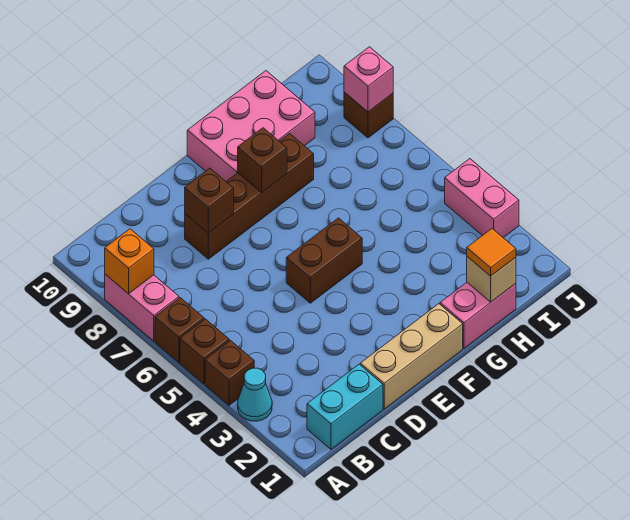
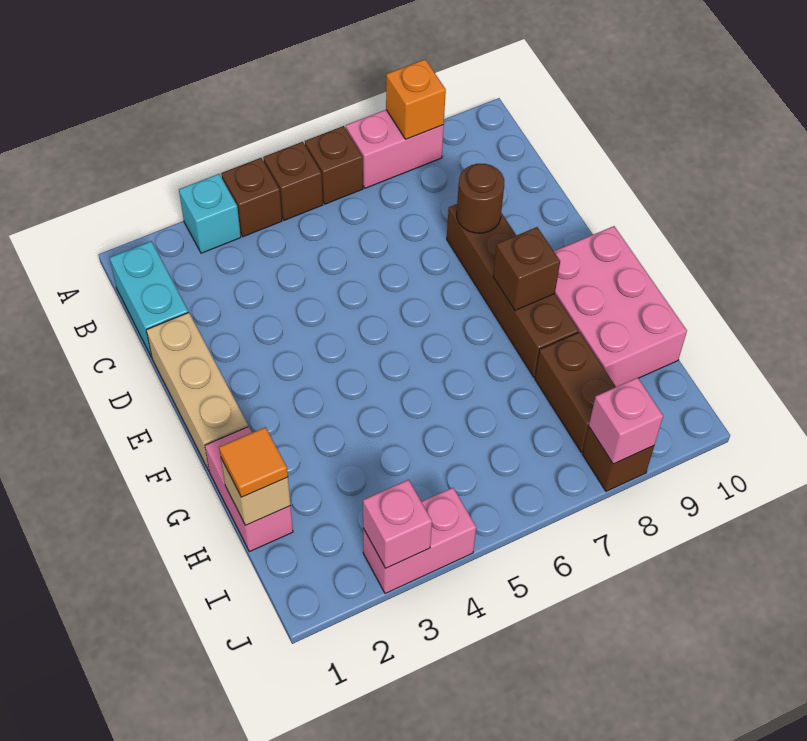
cyan 1x1 cone [238,368,272,421] -> cyan 1x1 brick [179,174,241,253]
brown 1x1 brick [185,168,234,233] -> brown 1x1 round brick [457,164,504,233]
brown 1x2 brick [286,218,362,303] -> brown 1x2 brick moved to [535,332,616,452]
none -> pink 1x1 brick [363,480,432,568]

